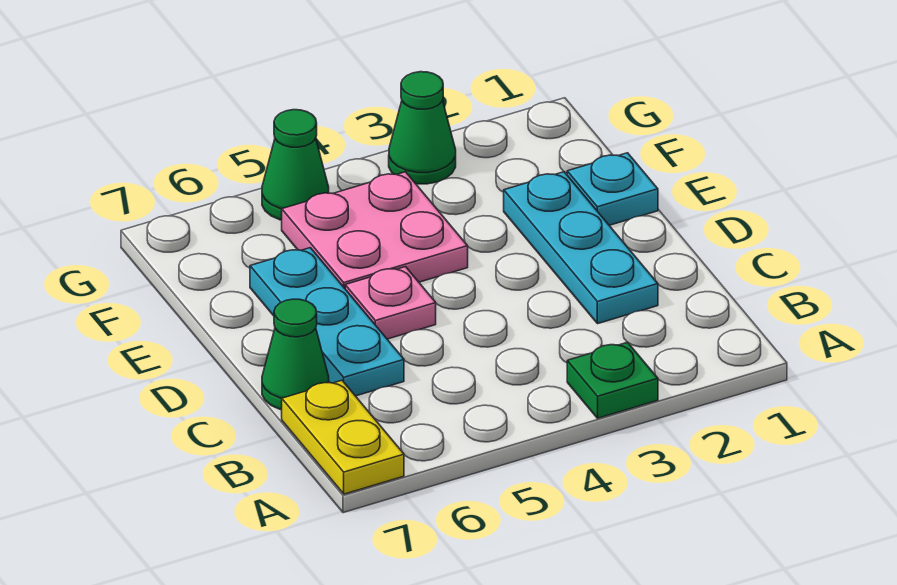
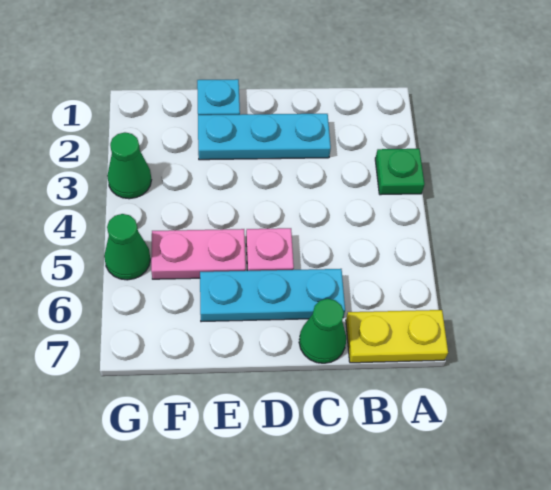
pink 2x2 plate [282,172,468,288] -> pink 1x2 plate [151,229,246,279]

